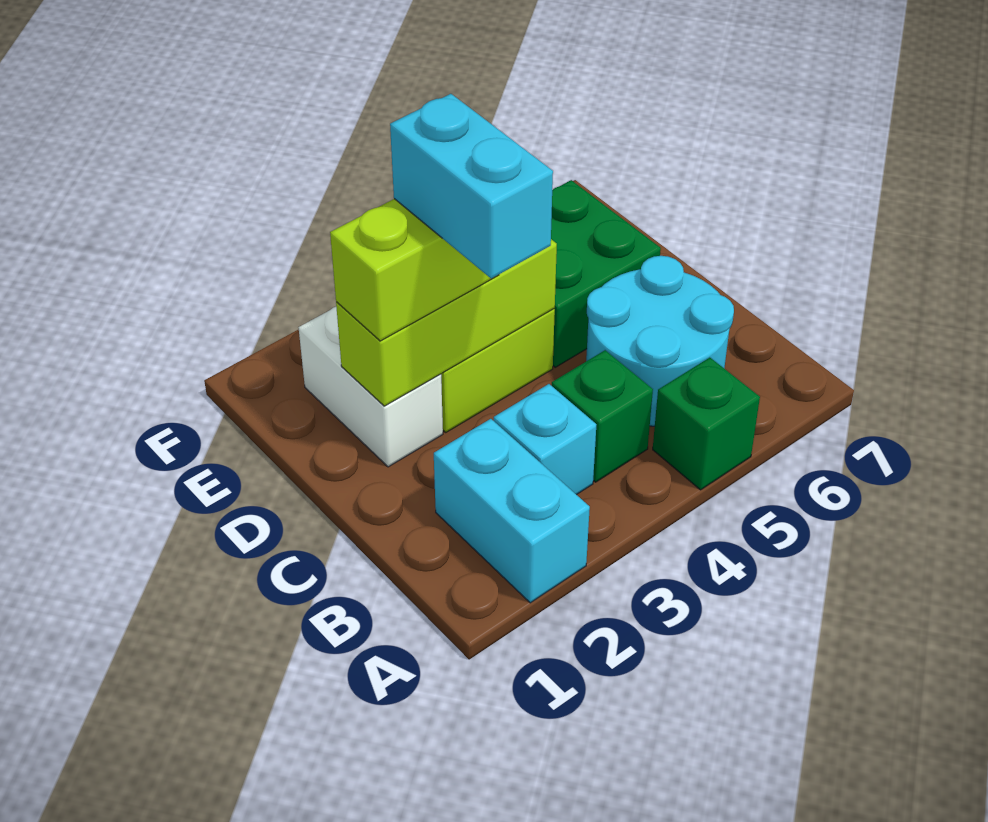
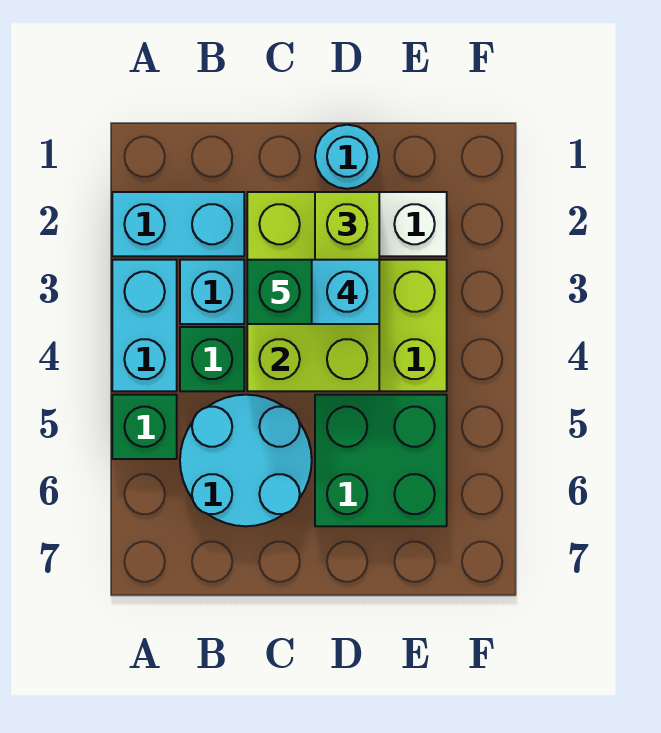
none -> cyan 1x2 brick [112,260,177,391]
none -> green 1x1 brick [247,260,312,324]
none -> cyan 1x1 round brick [315,125,379,189]
lime 1x3 brick [336,239,557,406] -> lime 2x3 brick [247,192,379,391]

